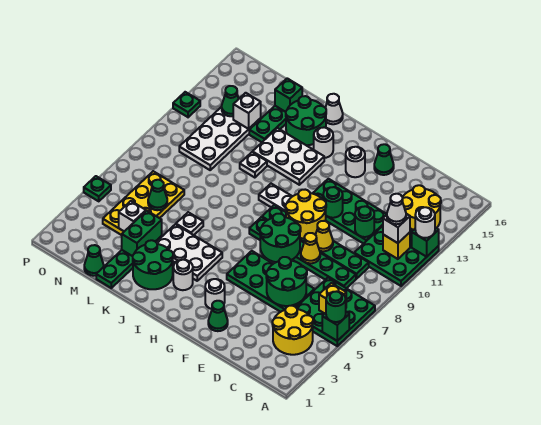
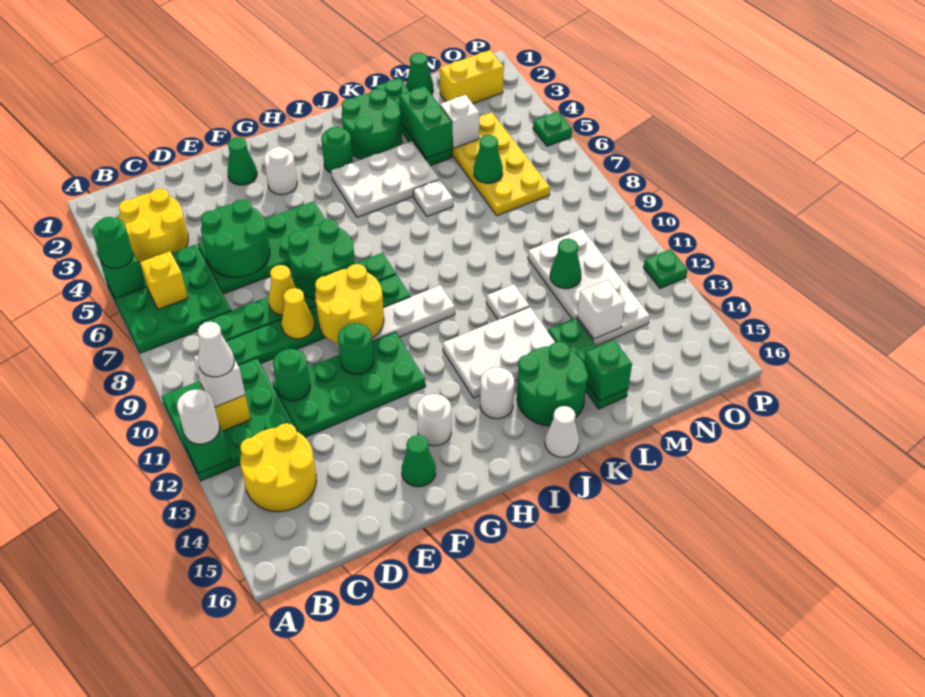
white 1x1 round brick [173,260,193,290] -> green 1x1 round brick [321,127,353,173]
none -> yellow 1x2 brick [440,50,504,103]
green 1x1 cone [222,86,239,116] -> green 1x1 cone moved to [550,239,581,289]

